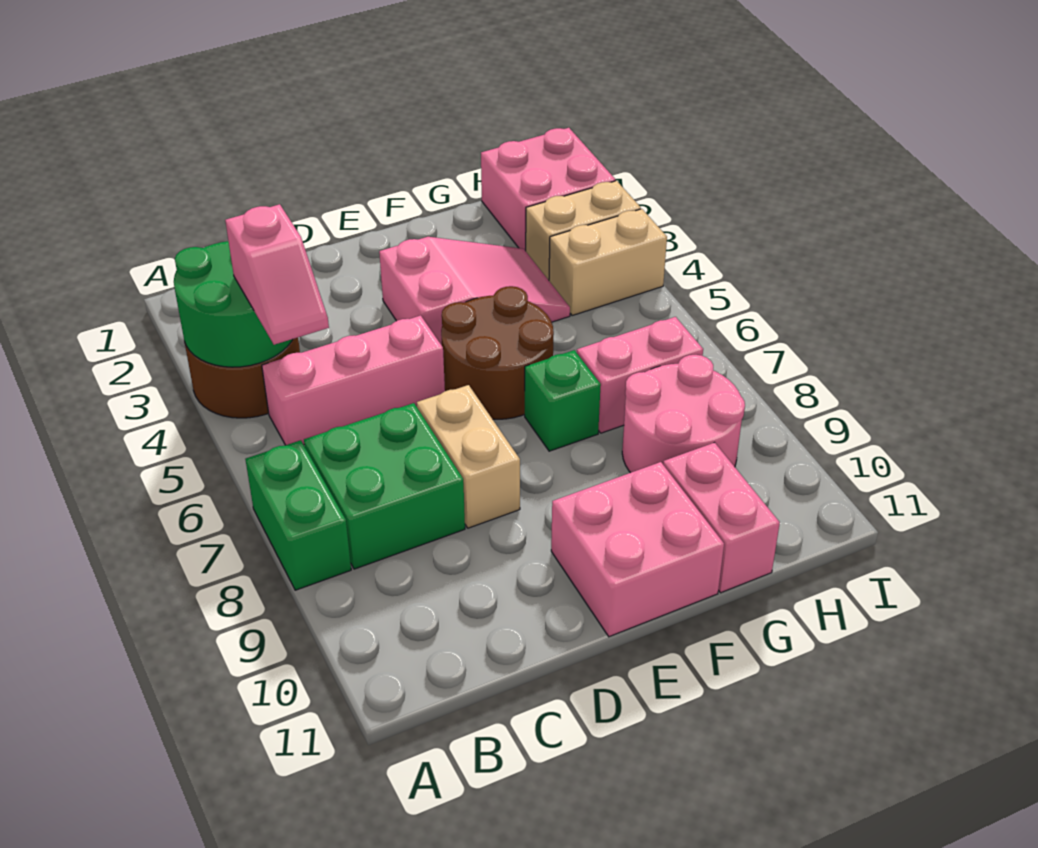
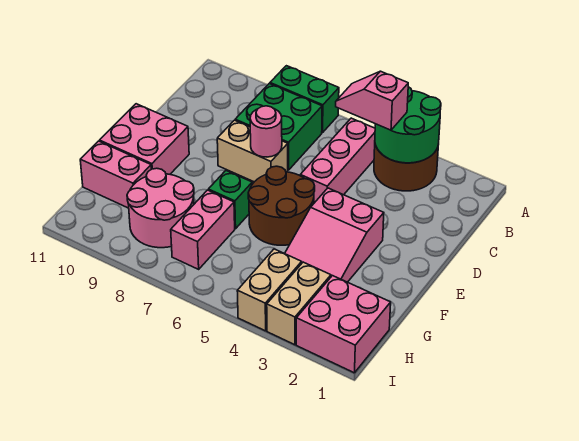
none -> pink 1x1 round brick [250,106,282,157]

